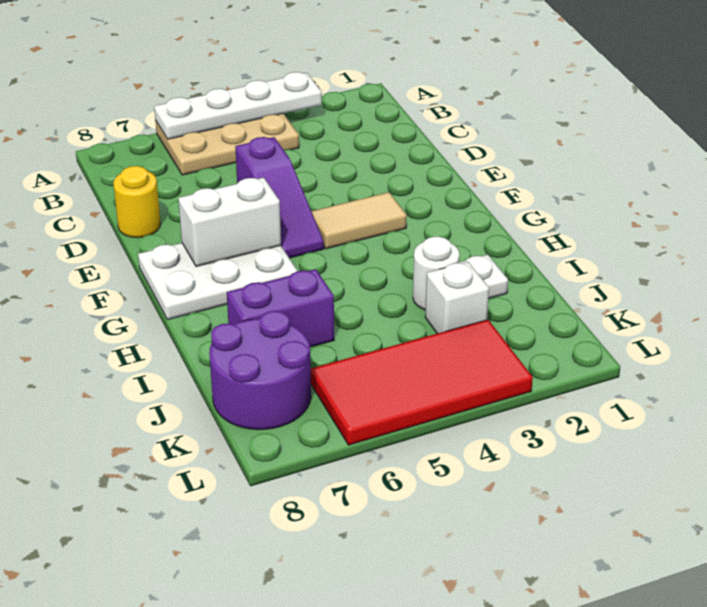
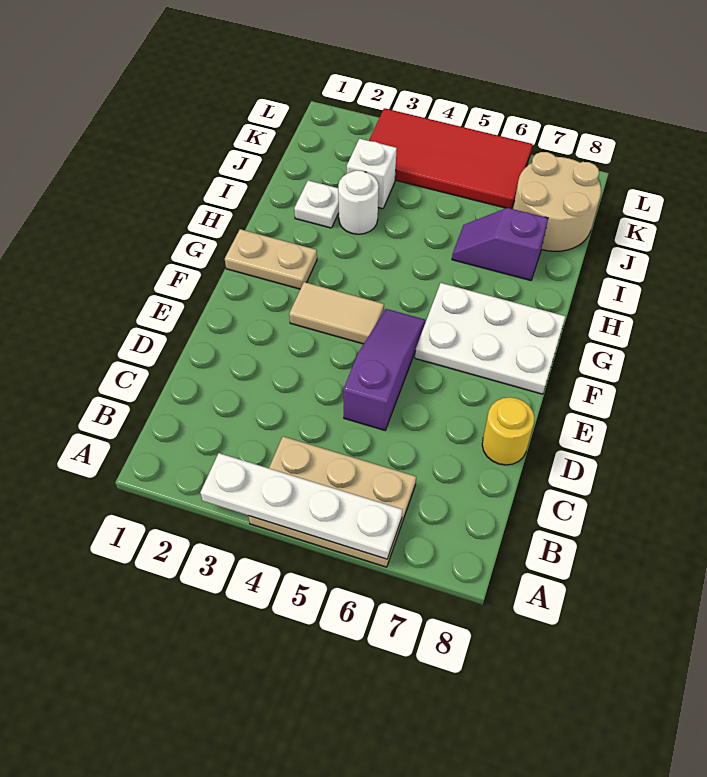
white 1x2 brick [178,178,281,267] -> none
none -> tan 1x2 plate [225,229,317,289]
purple 1x2 brick [227,269,334,347] -> purple 1x2 slope [452,208,548,280]
purple 2x2 round brick [209,311,311,430] -> tan 2x2 round brick [513,152,601,251]

